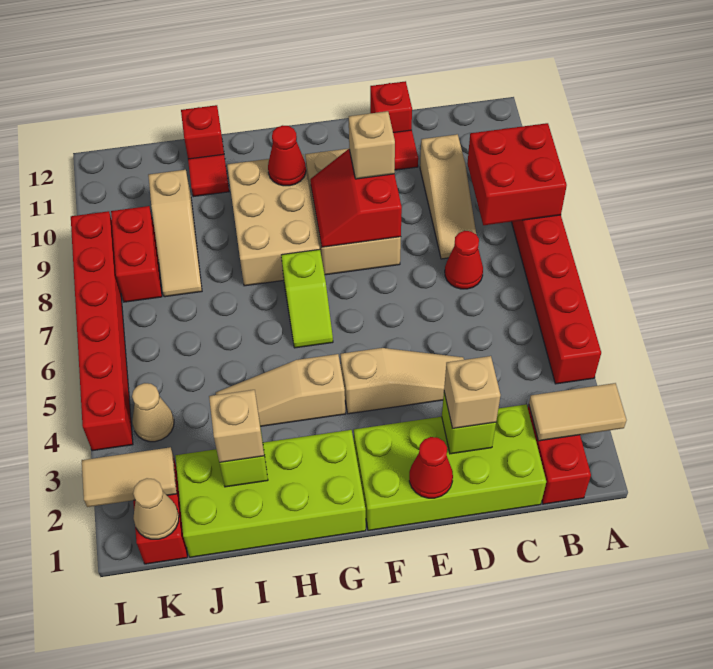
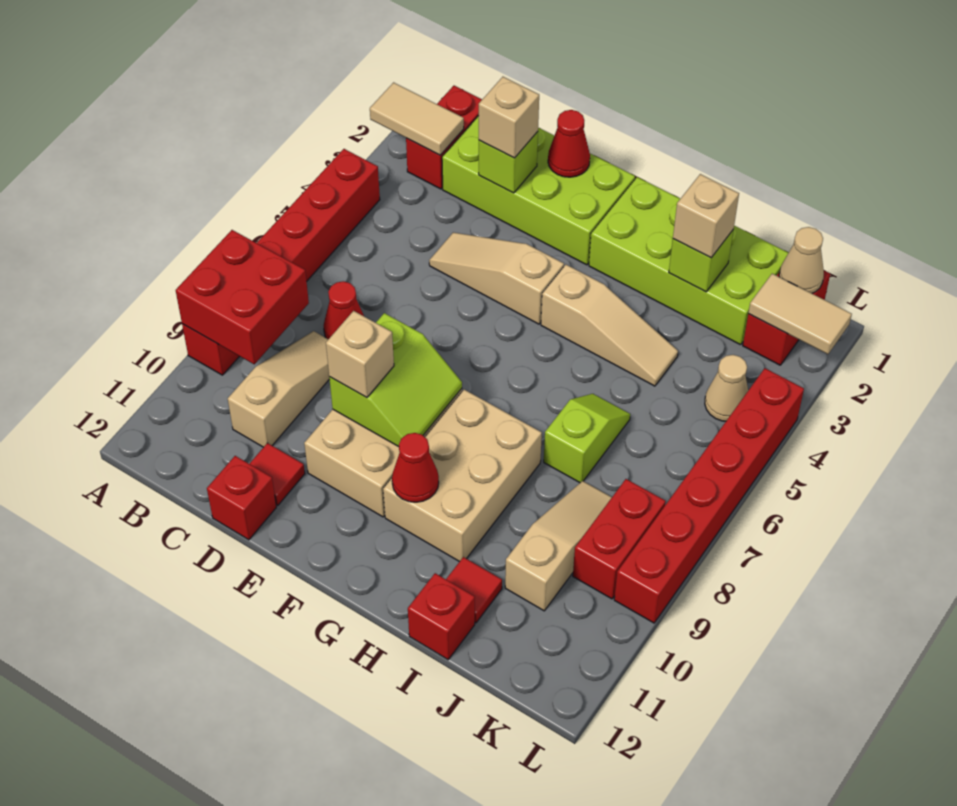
red 2x2 slope [310,149,402,247] -> lime 2x2 slope [329,313,462,447]
lime 1x2 slope [281,249,333,348] -> lime 1x2 slope moved to [544,394,630,483]

